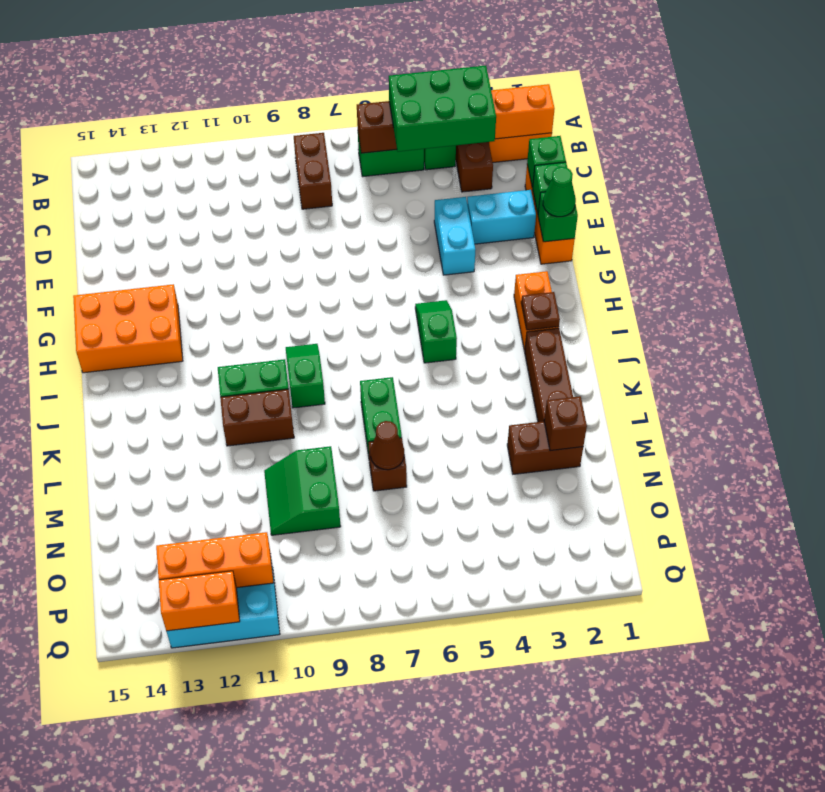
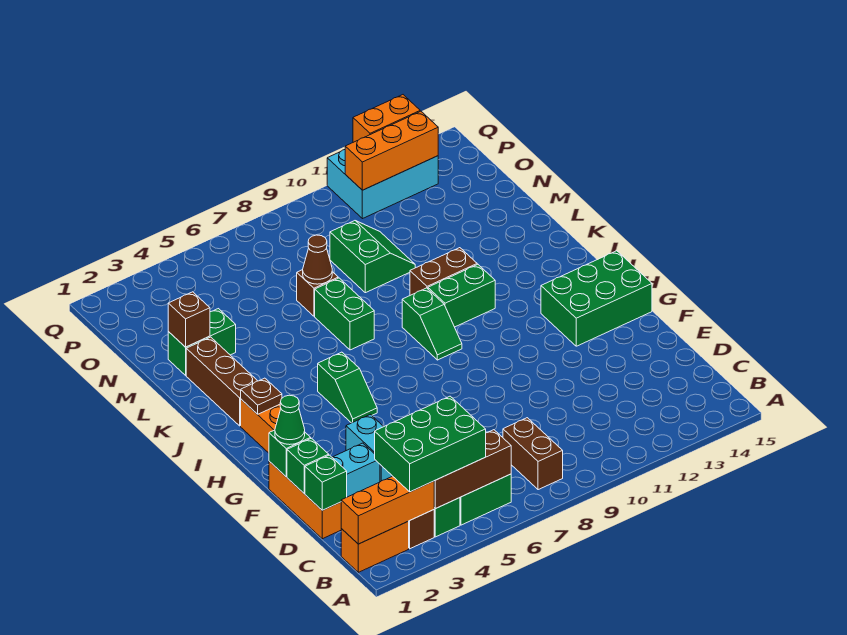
orange 2x3 brick [73,284,183,373] -> green 2x3 brick [541,251,652,346]
brown 1x2 brick [507,421,583,474] -> green 1x2 brick [168,309,236,375]

